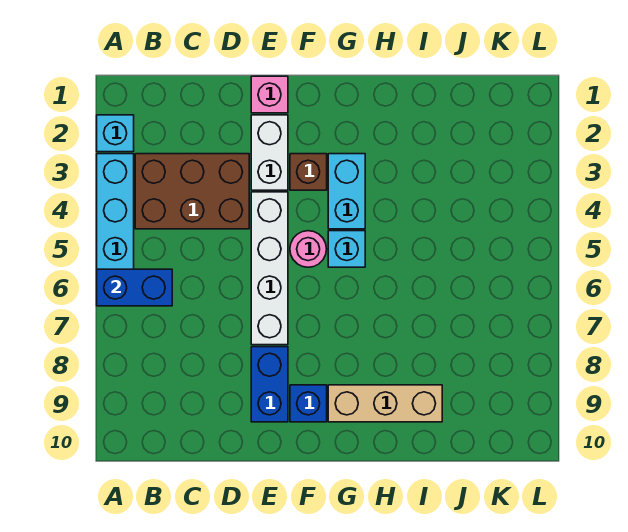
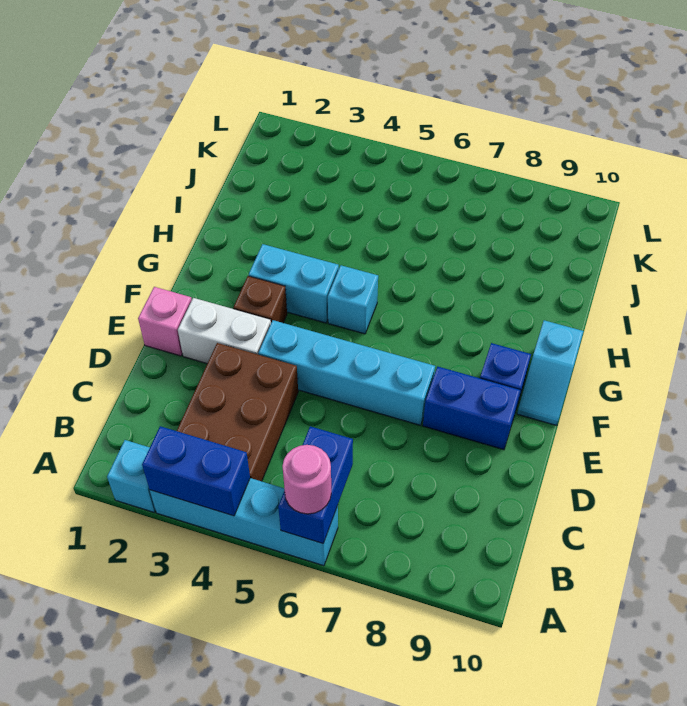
none -> blue 1x2 brick [142,426,250,516]
white 1x4 brick [251,192,288,345] -> cyan 1x4 brick [258,320,435,425]
pink 1x1 round brick [290,231,327,267] -> pink 1x1 round brick moved to [282,445,331,514]
none -> cyan 1x2 slope [517,320,584,426]
tan 1x3 brick [328,385,442,422] -> none

